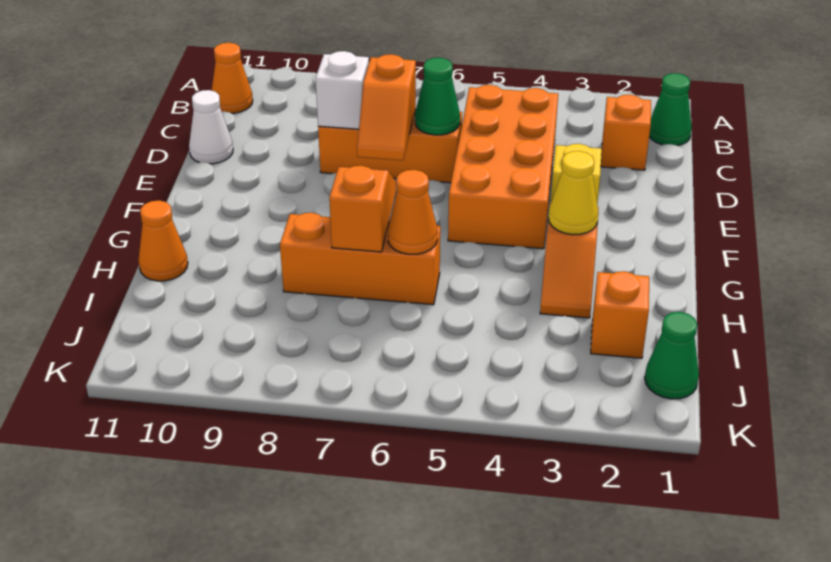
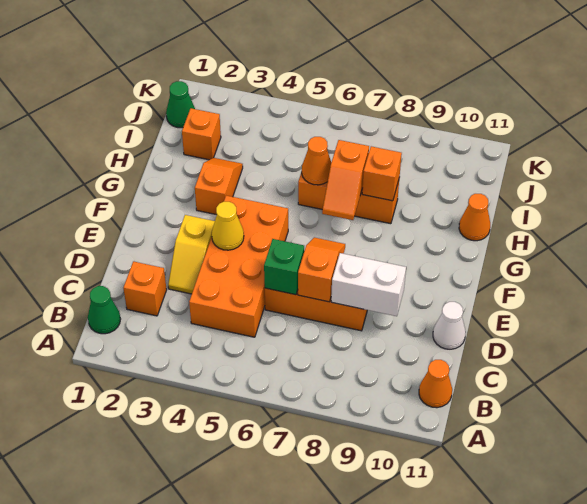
green 1x1 cone [415,58,460,135] -> green 1x1 brick [264,239,304,295]
white 1x1 brick [316,51,369,129] -> white 1x2 brick [331,253,406,316]
yellow 1x1 cone [548,151,599,235] -> yellow 1x1 cone moved to [212,202,244,250]
none -> orange 1x1 brick [362,146,402,201]

